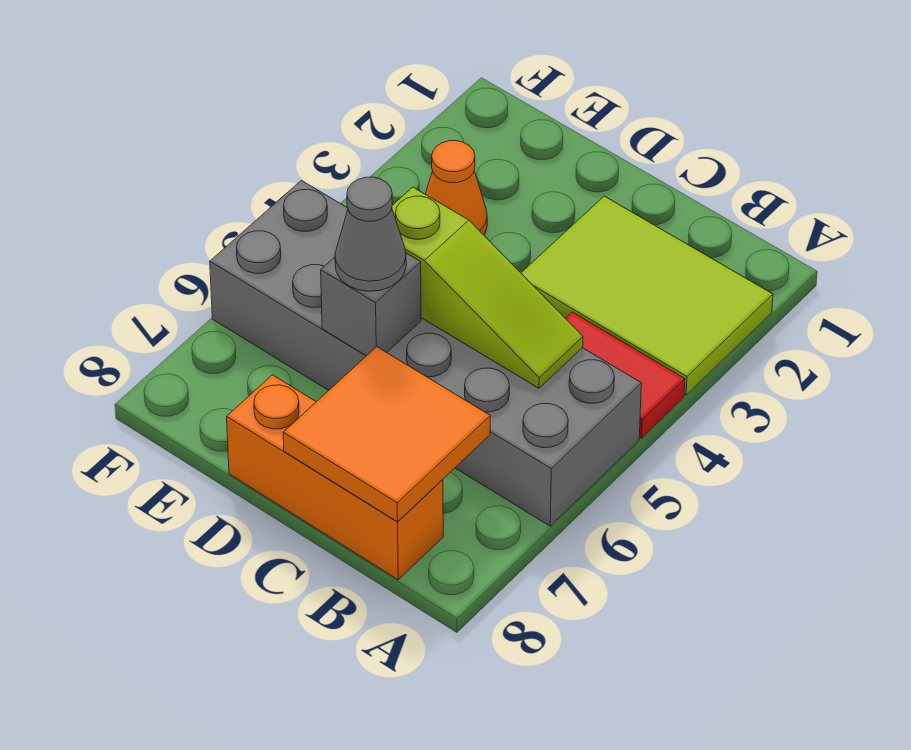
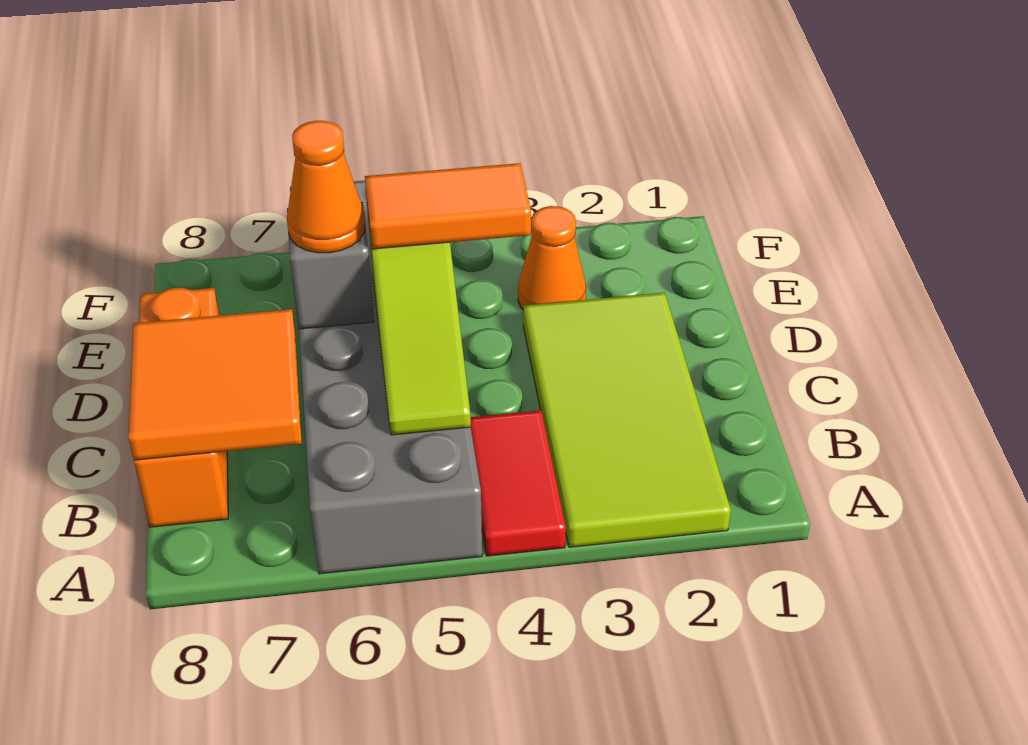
lime 2x3 tile [521,196,773,395] -> lime 2x4 tile [523,293,731,547]
none -> orange 1x2 tile [365,163,531,249]
grey 1x1 cone [335,177,406,291] -> orange 1x1 cone [287,121,365,253]

